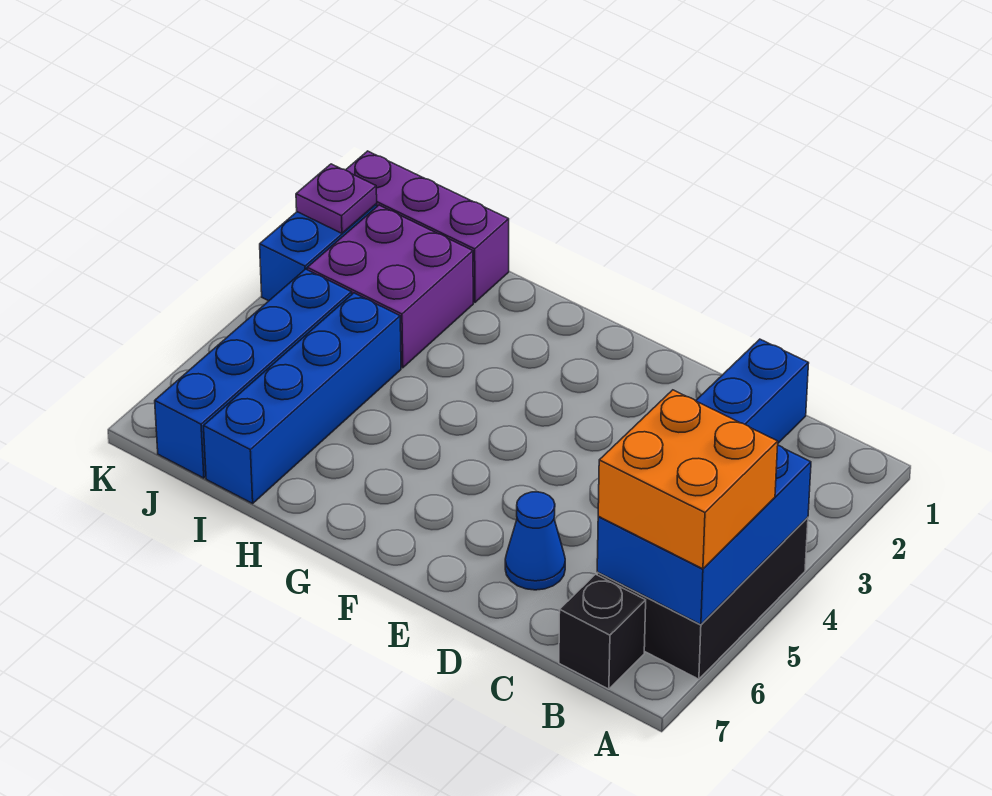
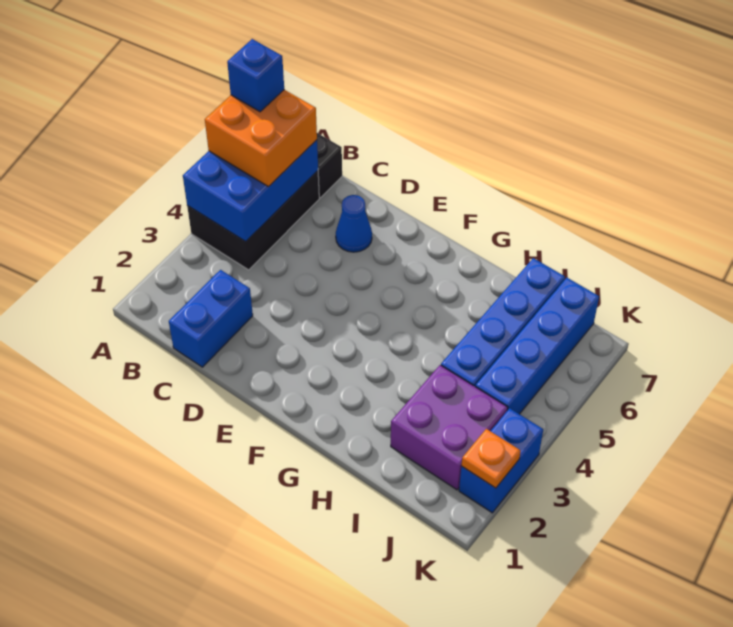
none -> blue 1x1 brick [227,39,284,112]
purple 1x3 brick [346,151,509,302] -> none
purple 1x1 plate [296,164,377,233] -> orange 1x1 plate [462,429,521,488]

